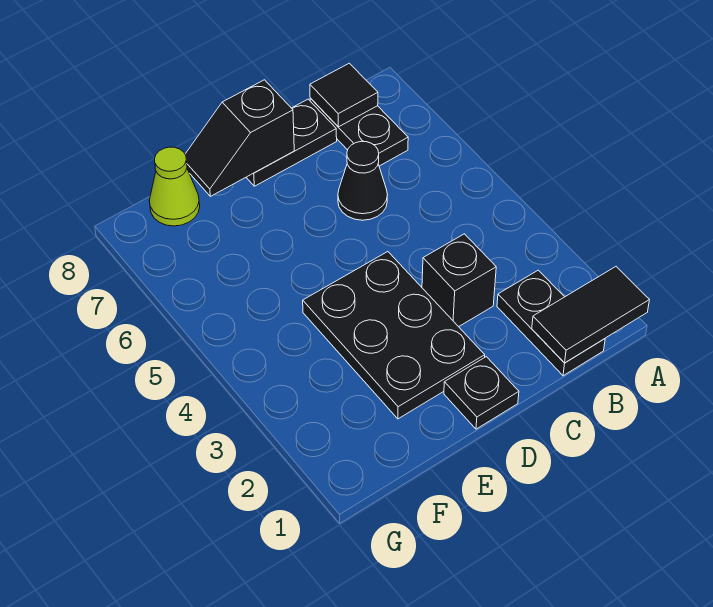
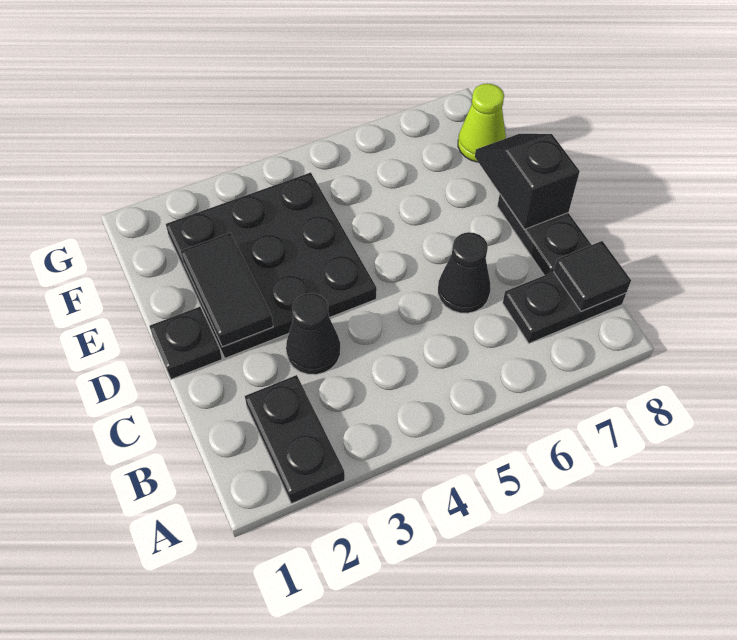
black 1x2 tile [532,267,649,363] -> black 1x2 tile moved to [181,233,273,347]
black 1x2 plate [497,270,605,376] -> black 1x2 plate turned to [245,375,345,504]
black 1x1 brick [422,234,496,327] -> black 1x1 cone [286,293,340,375]
black 2x3 plate [303,252,485,419] -> black 3x3 plate [166,172,377,358]

